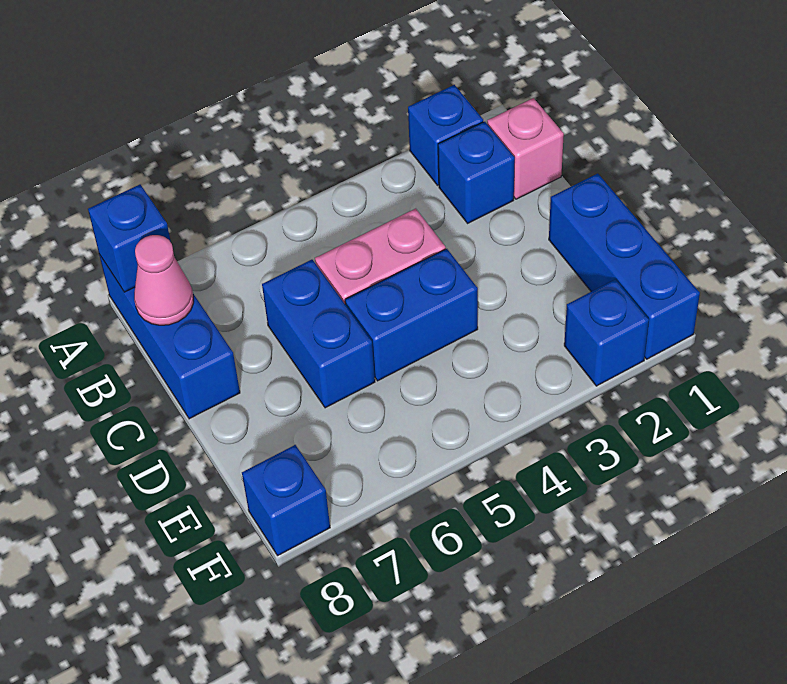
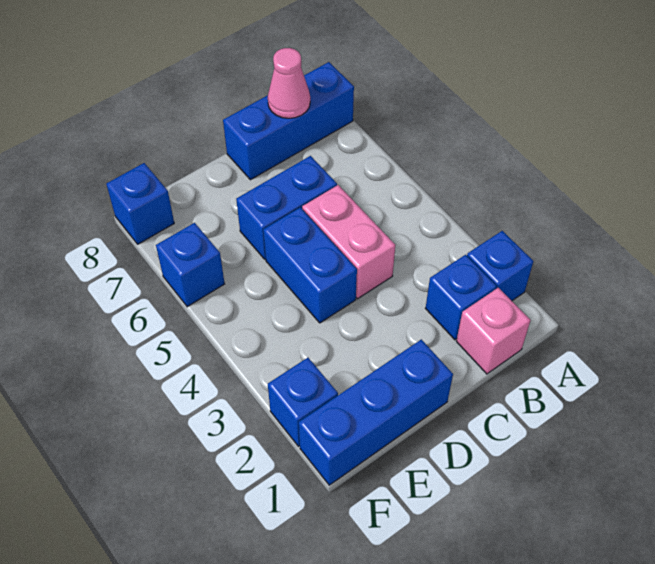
blue 1x1 brick [88,185,171,292] -> blue 1x1 brick moved to [156,223,225,307]

